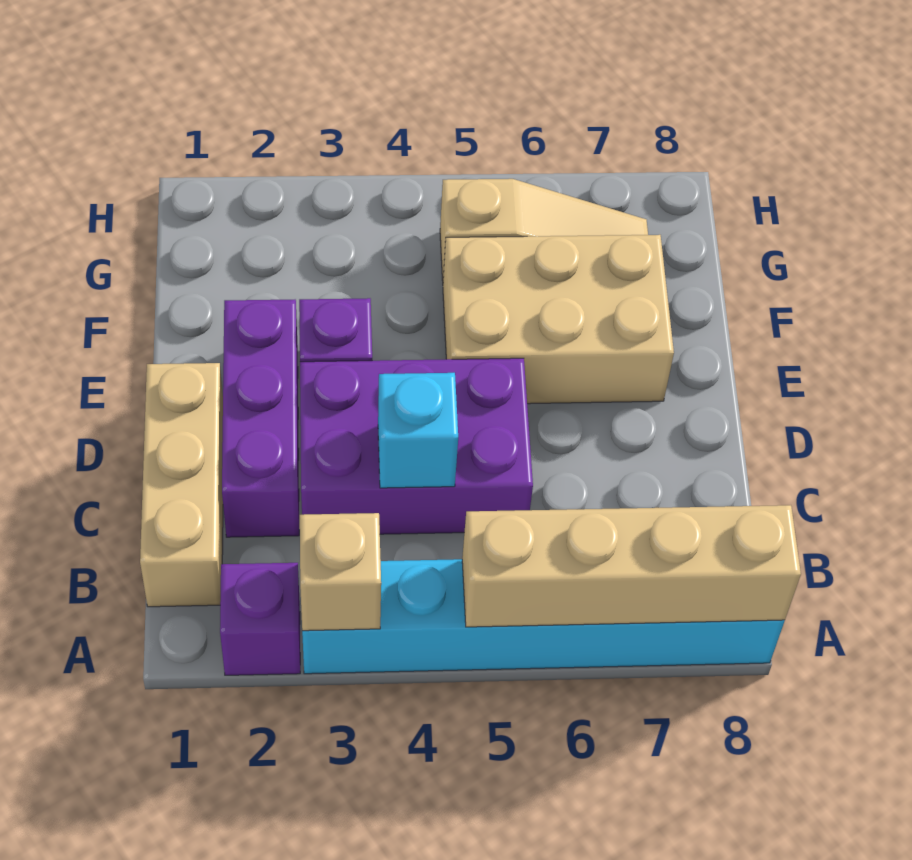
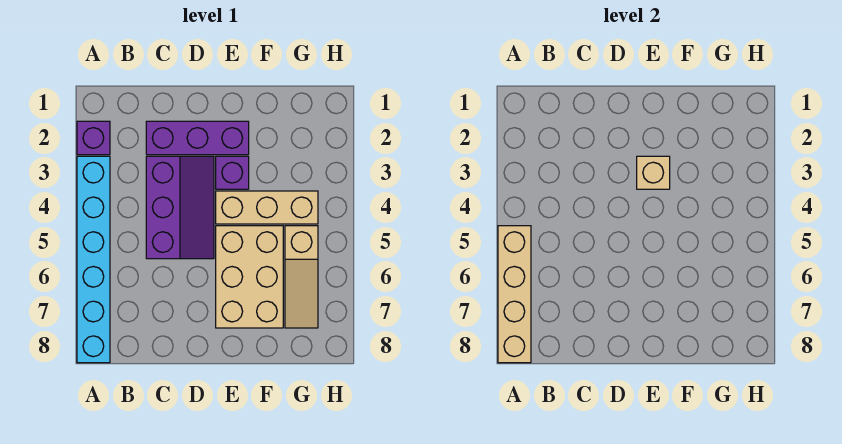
tan 1x1 brick [300,513,381,631] -> tan 1x1 brick moved to [637,156,670,189]
tan 1x3 brick [140,363,223,607] -> tan 1x3 brick moved to [216,191,318,224]
purple 2x3 brick [300,358,533,534] -> purple 2x3 slope [146,156,214,259]
cyan 1x1 brick [378,373,458,488] -> none

